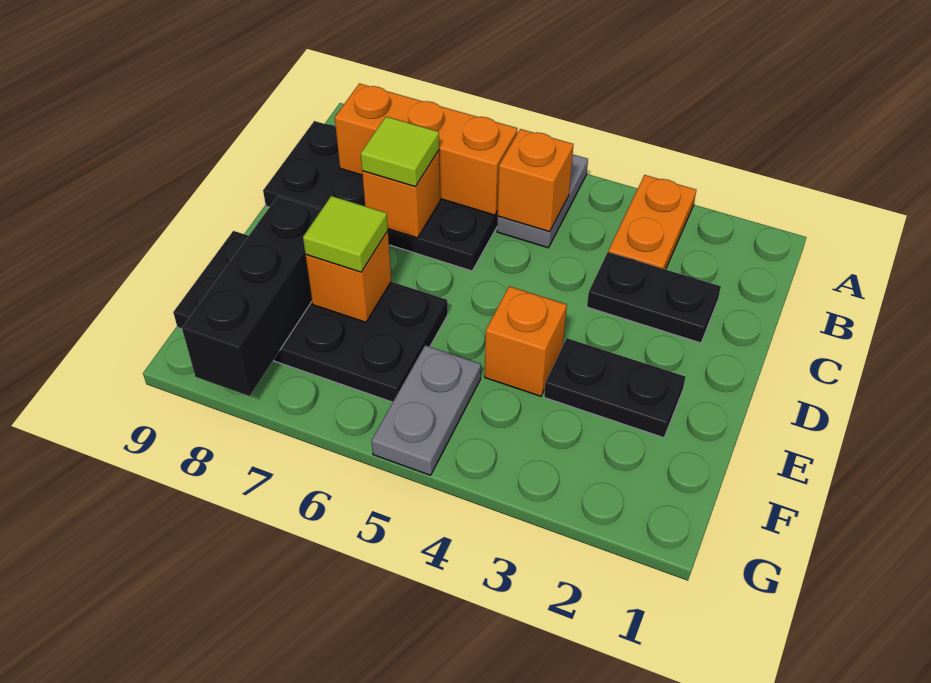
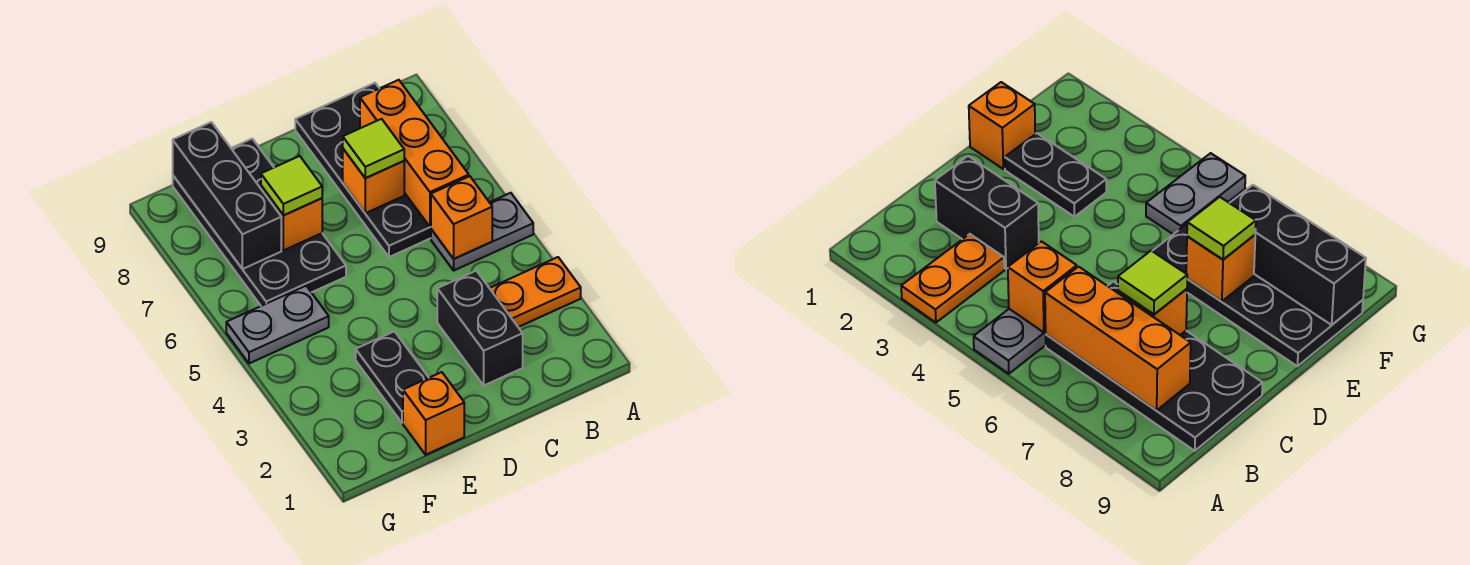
black 1x2 plate [587,252,721,343] -> black 1x2 brick [437,271,523,385]
orange 1x1 brick [485,286,567,396] -> orange 1x1 brick moved to [403,372,464,455]
black 1x3 brick [182,197,321,396] -> black 1x3 brick turned to [173,122,281,269]

